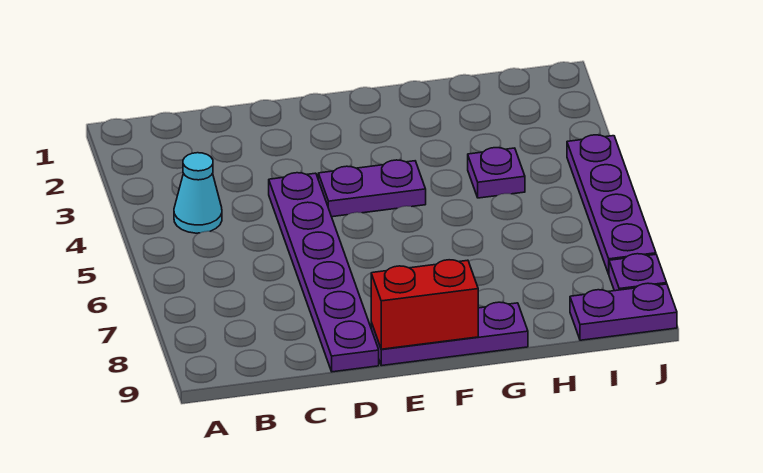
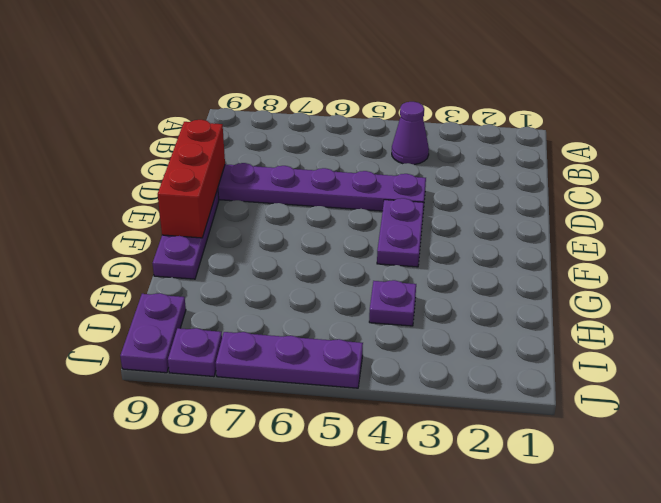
cyan 1x1 cone [174,153,222,233] -> purple 1x1 cone [392,102,429,165]
red 1x2 brick [371,260,478,349] -> red 1x3 brick [158,120,225,238]
purple 1x4 plate [567,135,656,274] -> purple 1x3 plate [216,332,363,388]

